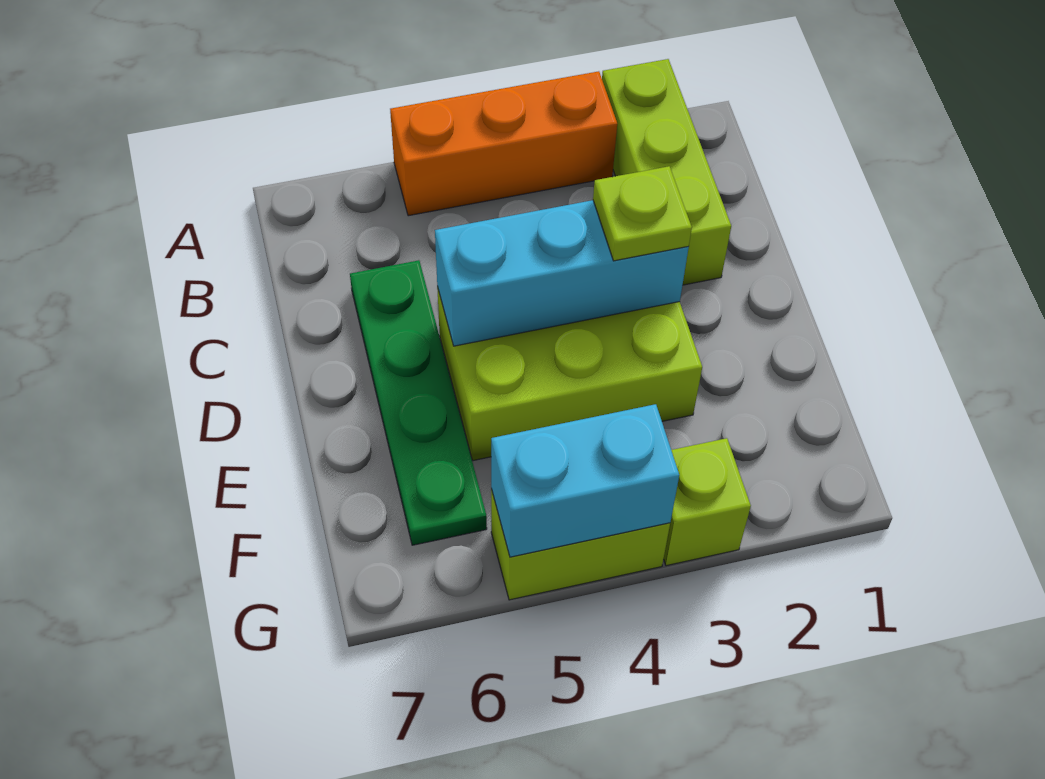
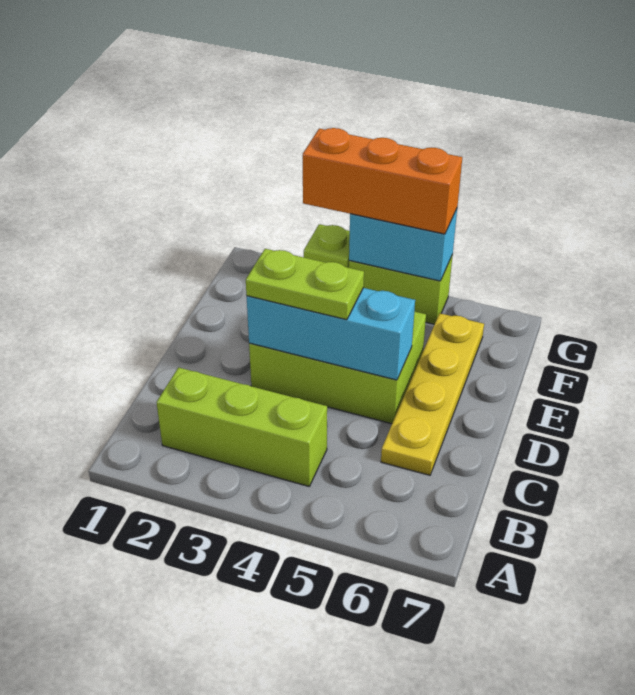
lime 1x3 brick [602,59,731,285] -> lime 1x3 brick turned to [156,367,327,486]
orange 1x3 brick [390,71,617,216] -> orange 1x3 brick moved to [303,128,462,234]
green 1x4 plate [350,260,487,545] -> yellow 1x4 plate [381,313,484,475]
lime 1x1 plate [593,166,692,261] -> lime 1x2 plate [246,249,364,320]

